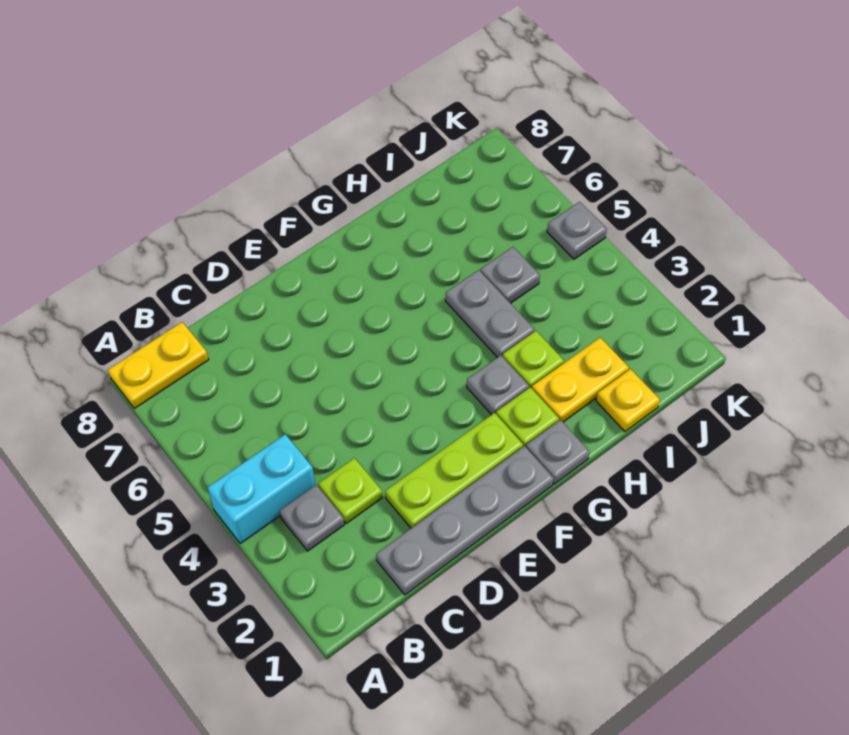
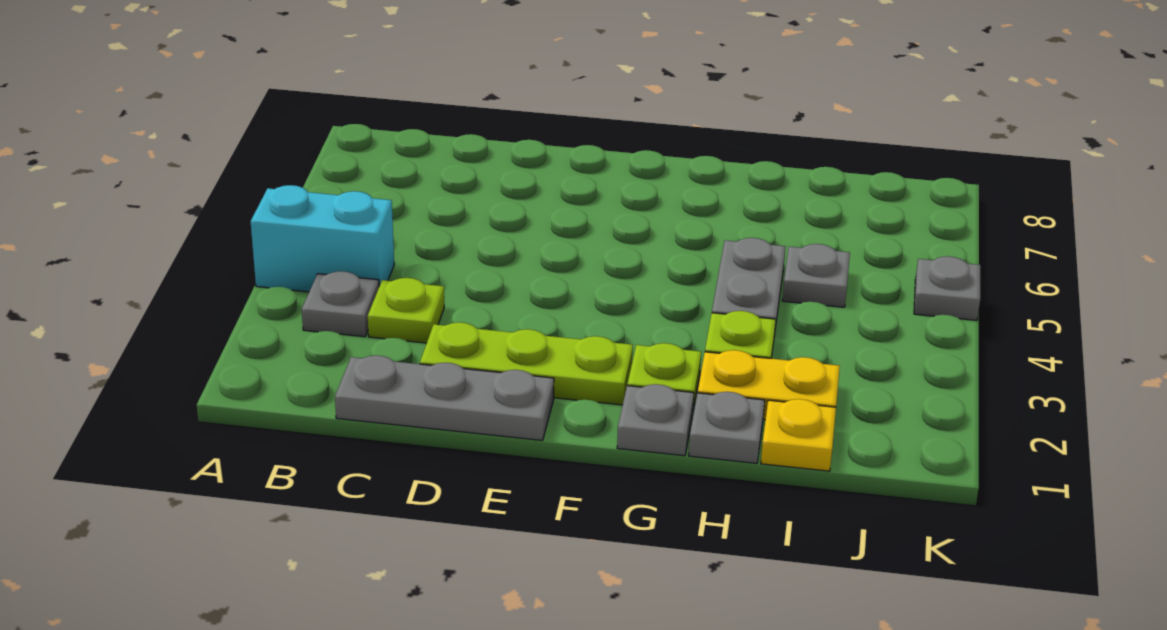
yellow 1x2 plate [108,322,209,408] -> none
grey 1x4 plate [376,446,554,595] -> grey 1x3 plate [335,355,554,441]
grey 1x1 plate [467,355,529,415] -> grey 1x1 plate moved to [689,392,765,463]

